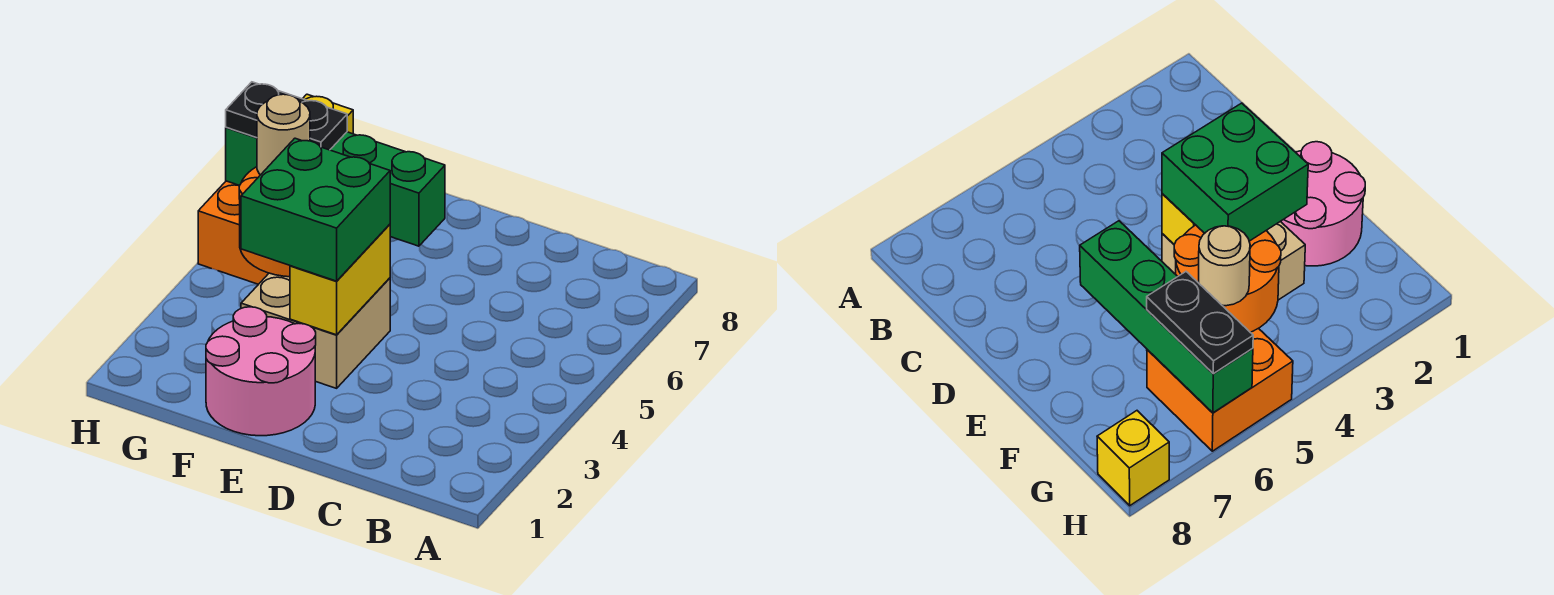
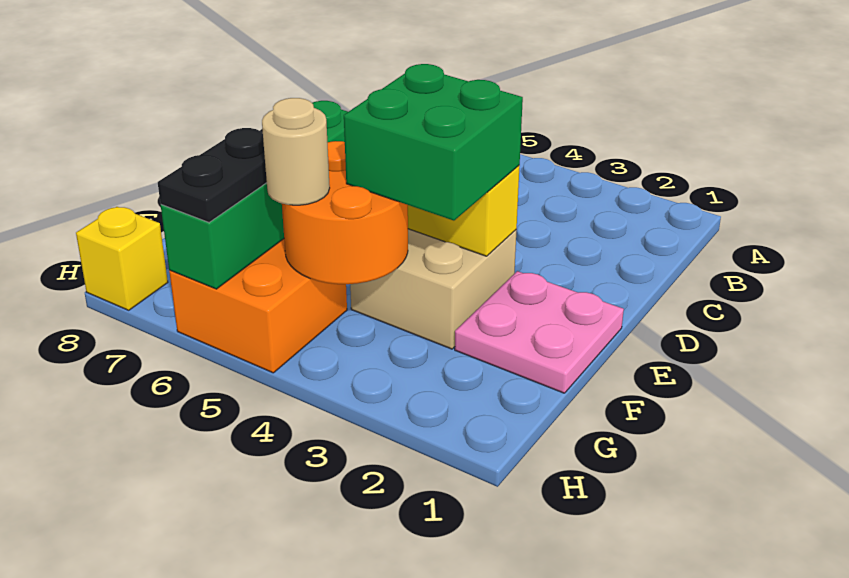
pink 2x2 round brick [206,307,316,436] -> pink 2x2 plate [455,271,624,393]

